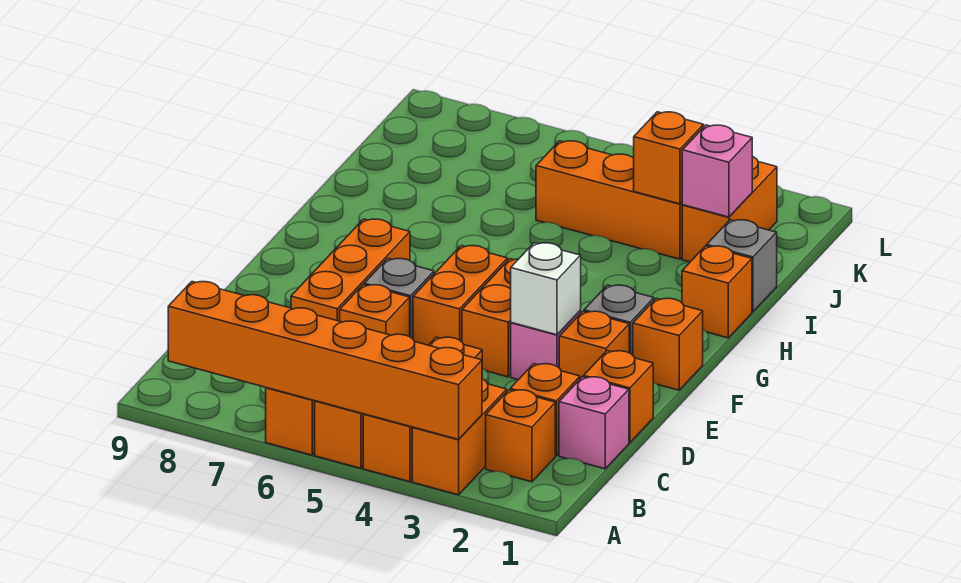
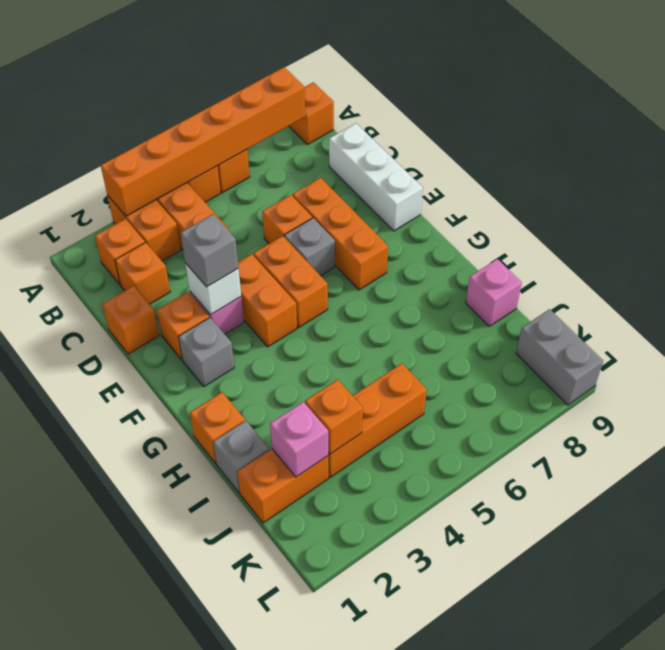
pink 1x1 brick [559,377,629,469] -> pink 1x1 brick moved to [466,259,522,326]
none -> white 1x3 brick [329,123,423,231]
none -> grey 1x1 brick [180,214,238,287]
orange 1x1 brick [633,298,703,390] -> orange 1x1 brick moved to [289,82,334,144]
orange 1x2 brick [682,156,777,262] -> orange 1x2 brick turned to [237,449,329,523]
none -> grey 1x2 brick [516,309,603,405]

